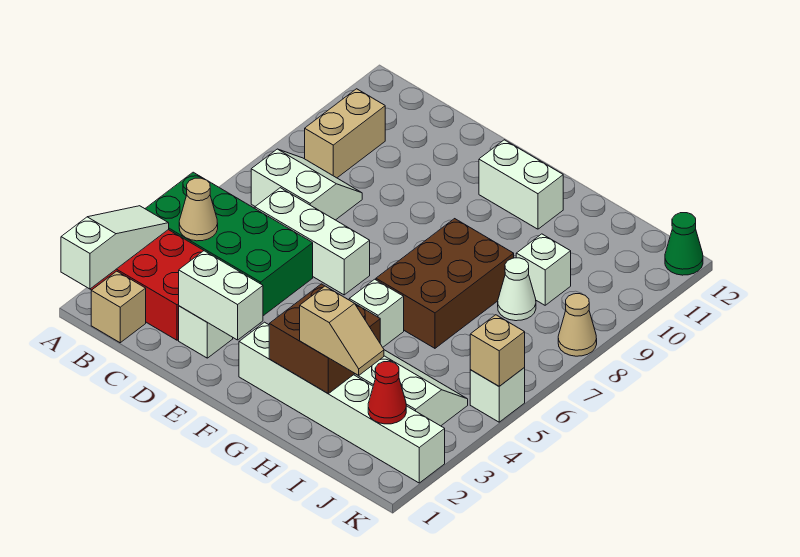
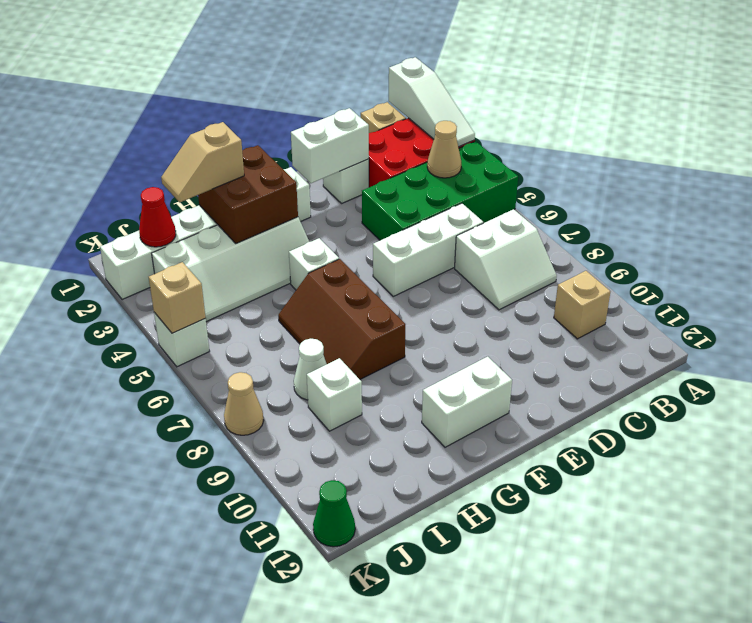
tan 1x2 brick [305,89,385,178] -> tan 1x1 brick [554,271,610,339]
brown 2x3 brick [376,219,514,348] -> brown 2x3 slope [278,259,405,379]

